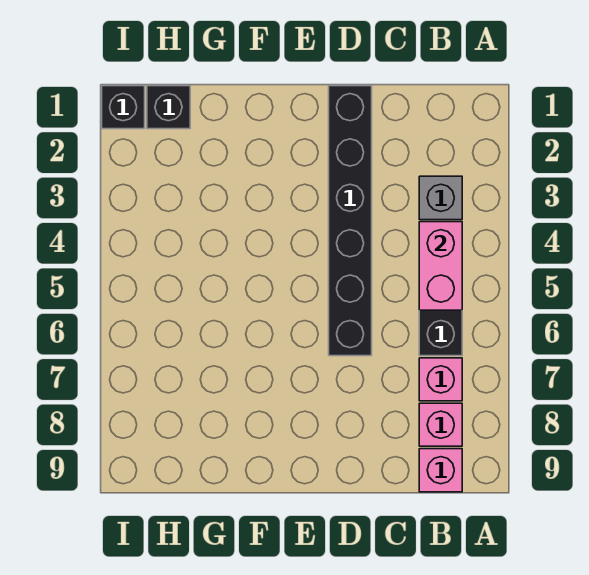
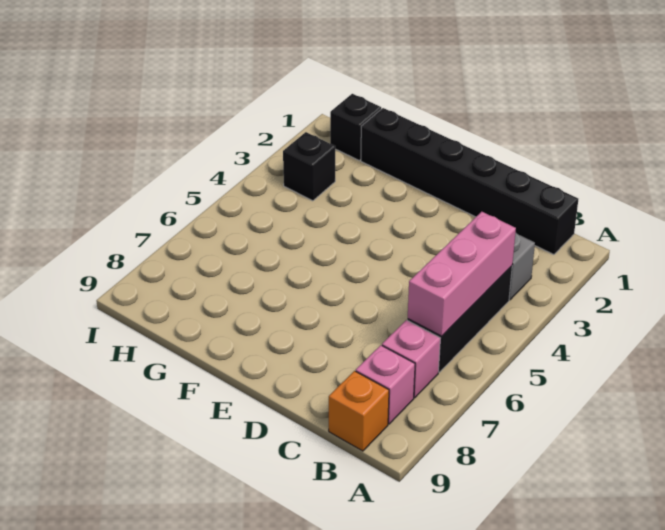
pink 1x2 brick [419,222,462,310] -> pink 1x3 brick [408,212,516,336]
pink 1x1 brick [419,449,462,492] -> orange 1x1 brick [329,371,389,451]
black 1x6 brick [329,86,372,356] -> black 1x6 brick turned to [361,108,578,255]
black 1x1 brick [102,86,145,129] -> black 1x1 brick moved to [283,132,335,201]

